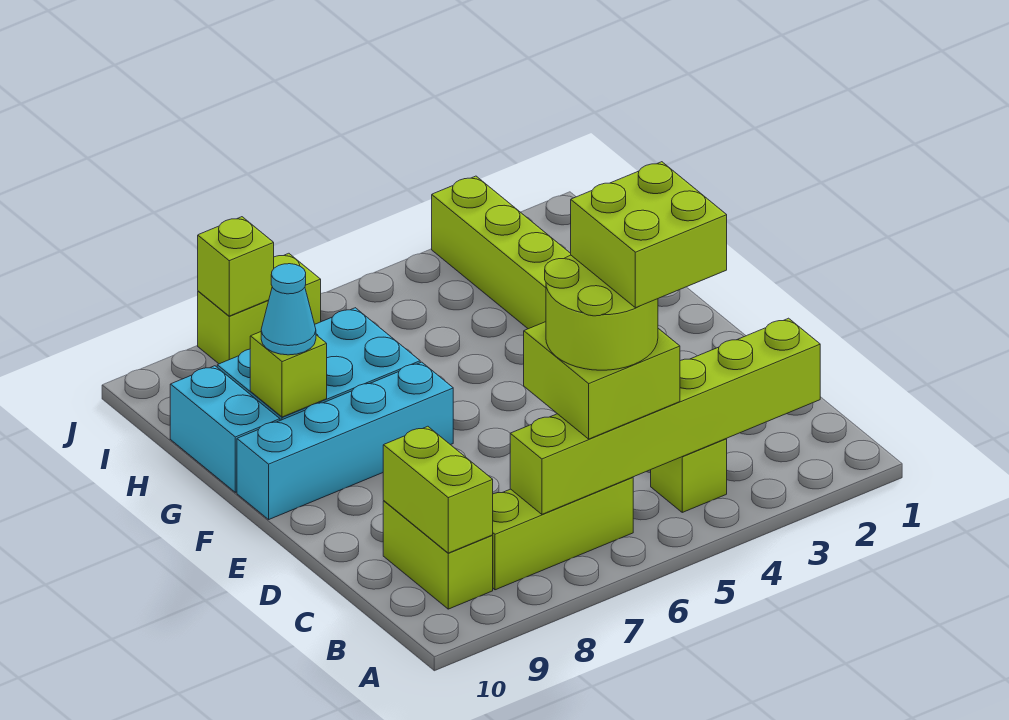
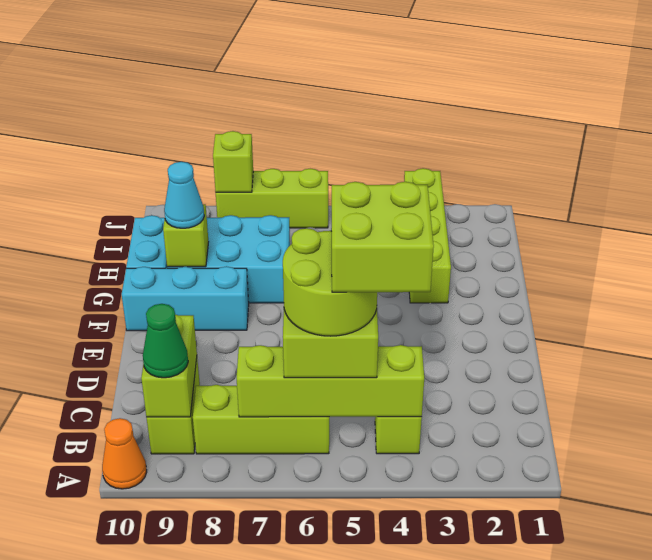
none -> orange 1x1 cone [102,418,147,489]
lime 1x6 brick [510,318,820,514] -> lime 1x4 brick [237,345,424,417]
none -> green 1x1 cone [143,304,188,378]
cyan 1x4 brick [237,362,453,519] -> cyan 1x3 brick [122,266,249,331]
lime 1x2 brick [198,253,321,364] -> lime 1x3 brick [216,169,328,228]

